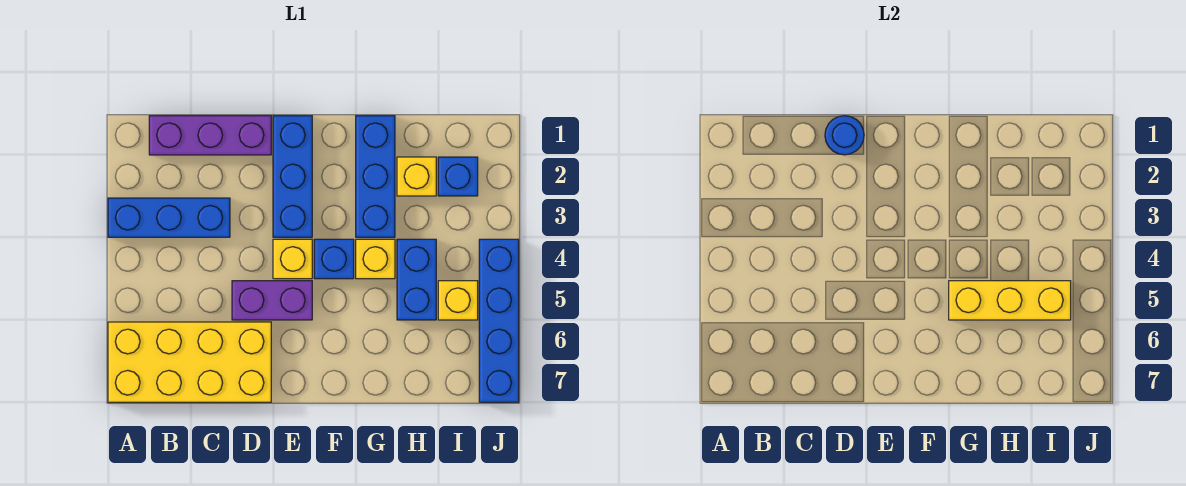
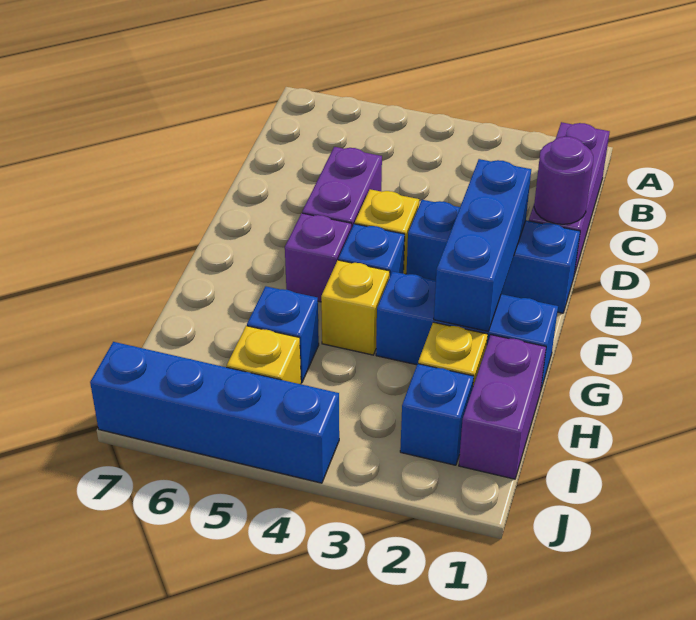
blue 1x3 brick [108,198,230,237] -> blue 1x3 brick moved to [434,159,531,331]
yellow 2x4 brick [108,322,271,402] -> none
blue 1x1 round brick [825,116,864,155] -> purple 1x1 round brick [534,136,593,224]
none -> purple 1x1 brick [285,213,351,302]
yellow 1x3 brick [949,281,1071,320] -> none
none -> purple 1x2 brick [459,335,546,479]
blue 1x2 brick [397,239,436,320] -> blue 1x1 brick [247,286,319,383]

